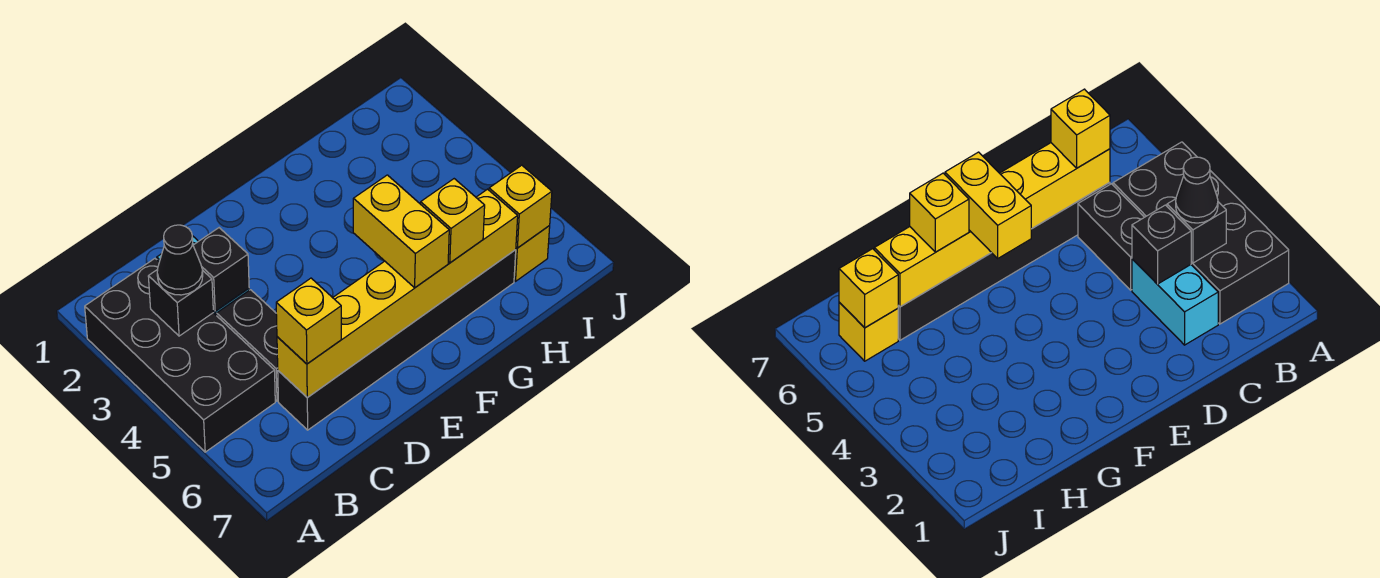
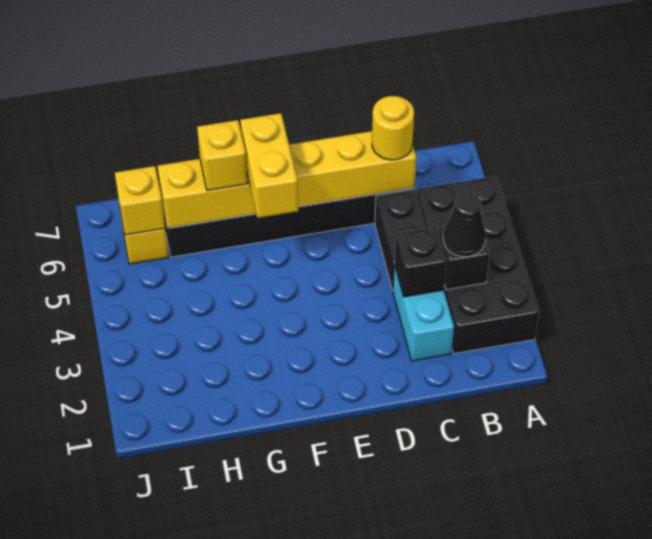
yellow 1x1 brick [276,278,341,364] -> yellow 1x1 round brick [372,96,414,160]

